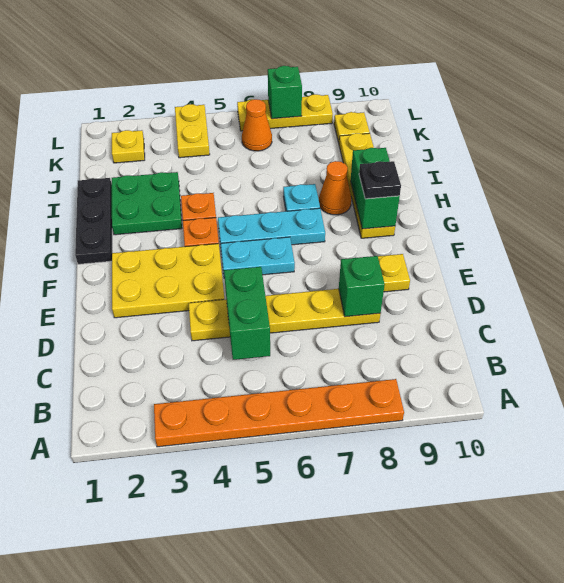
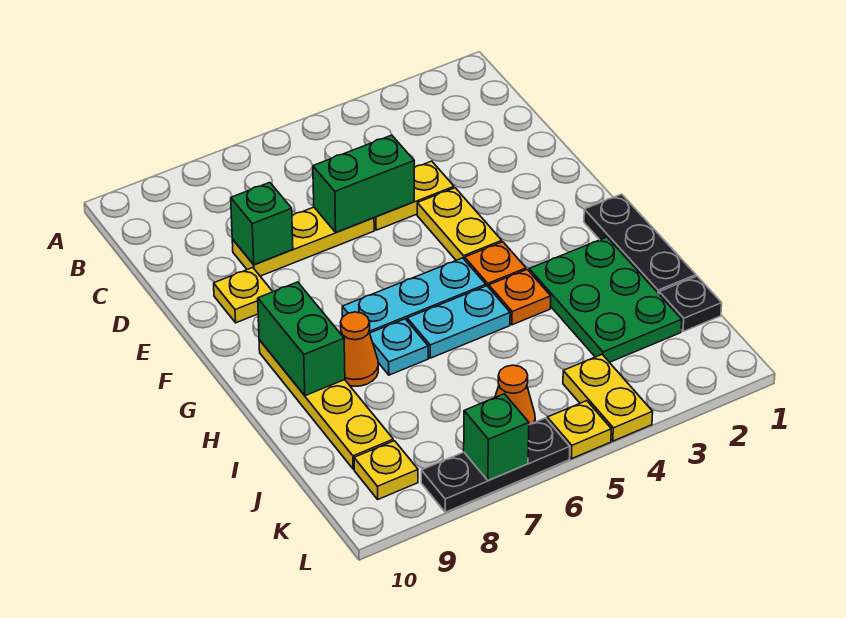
orange 1x6 plate [154,379,404,447] -> none
green 1x2 brick [224,267,270,360] -> green 1x2 brick turned to [313,135,414,232]
yellow 2x3 plate [112,244,225,318] -> yellow 1x2 plate [417,188,502,260]
cyan 1x2 plate [221,237,295,278] -> cyan 1x2 plate moved to [407,286,510,358]
black 1x1 plate [359,161,401,199] -> black 1x1 plate moved to [659,276,722,332]
green 2x2 plate [112,172,182,235] -> green 2x3 plate [529,237,682,362]
yellow 1x1 plate [112,130,145,163] -> yellow 1x1 plate moved to [547,401,611,459]
yellow 1x3 plate [237,94,333,131] -> black 1x3 plate [421,418,570,512]

